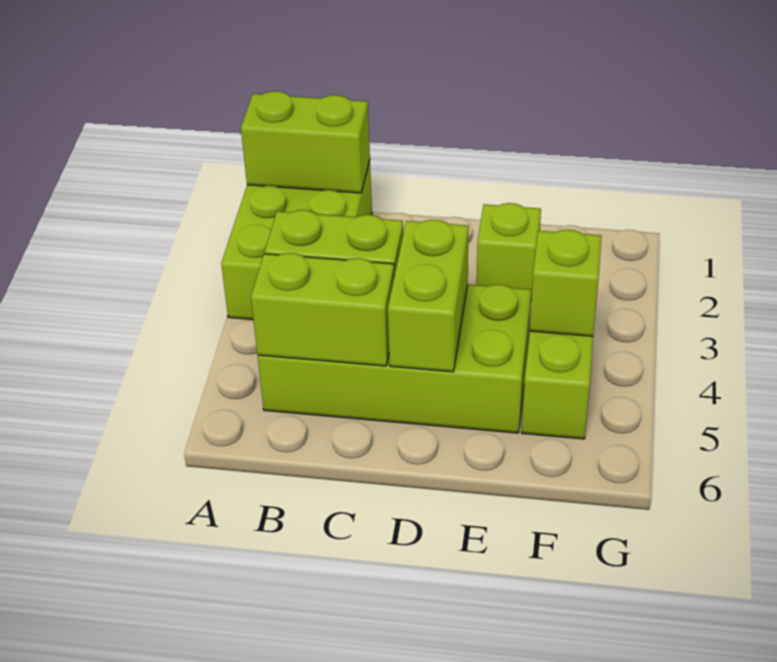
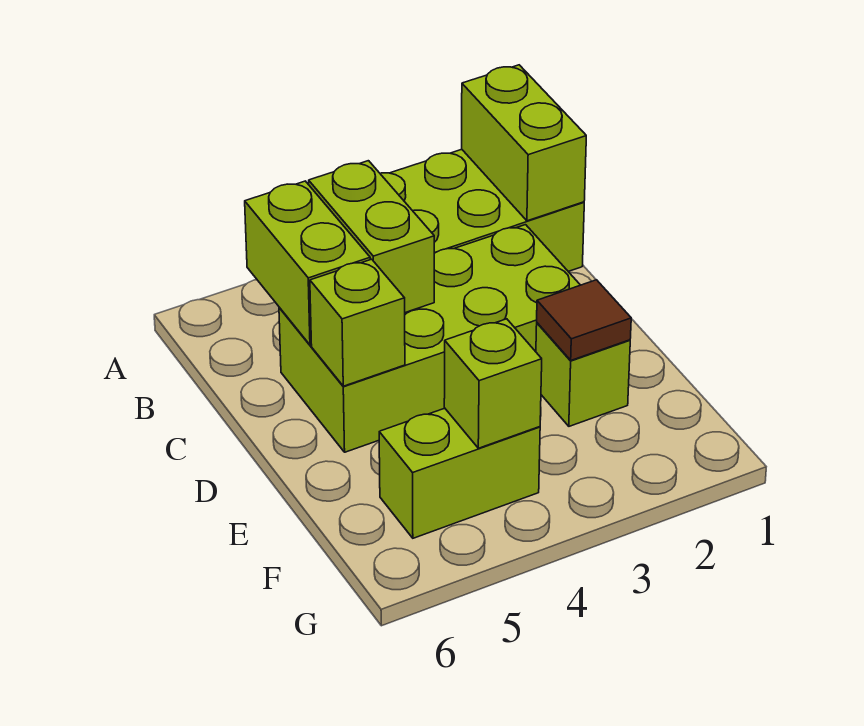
lime 2x4 brick [258,285,532,433] -> lime 2x4 brick turned to [279,225,580,452]
lime 1x2 brick [388,220,469,372] -> lime 1x1 brick [310,259,405,386]
none -> brown 1x1 tile [537,280,631,360]

